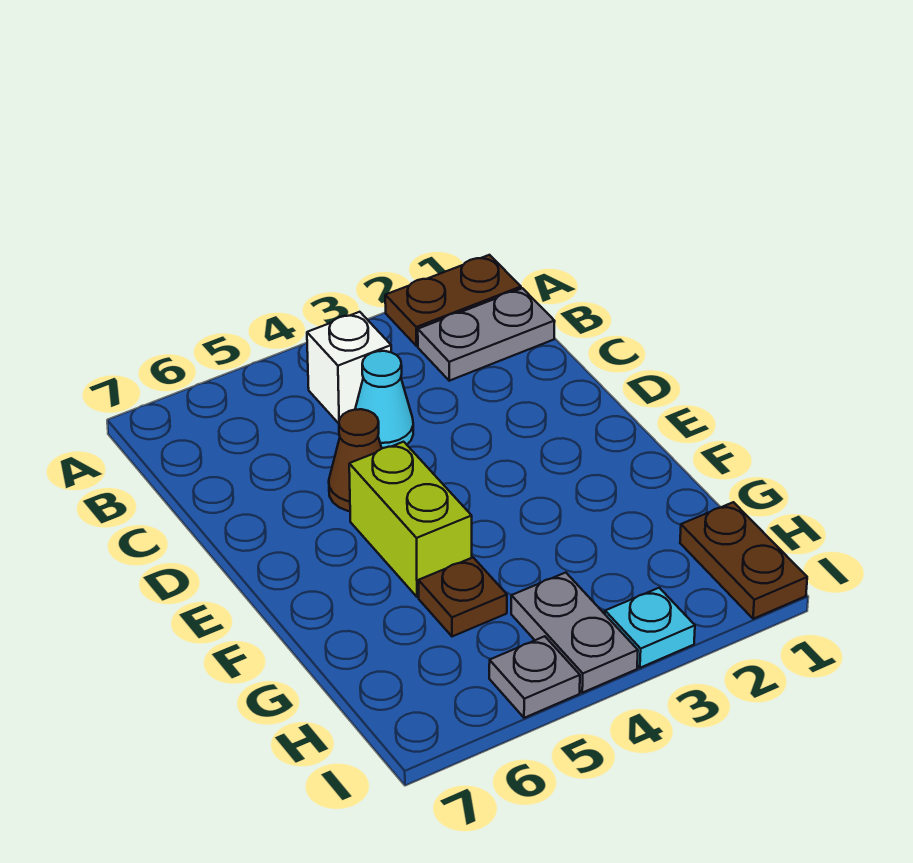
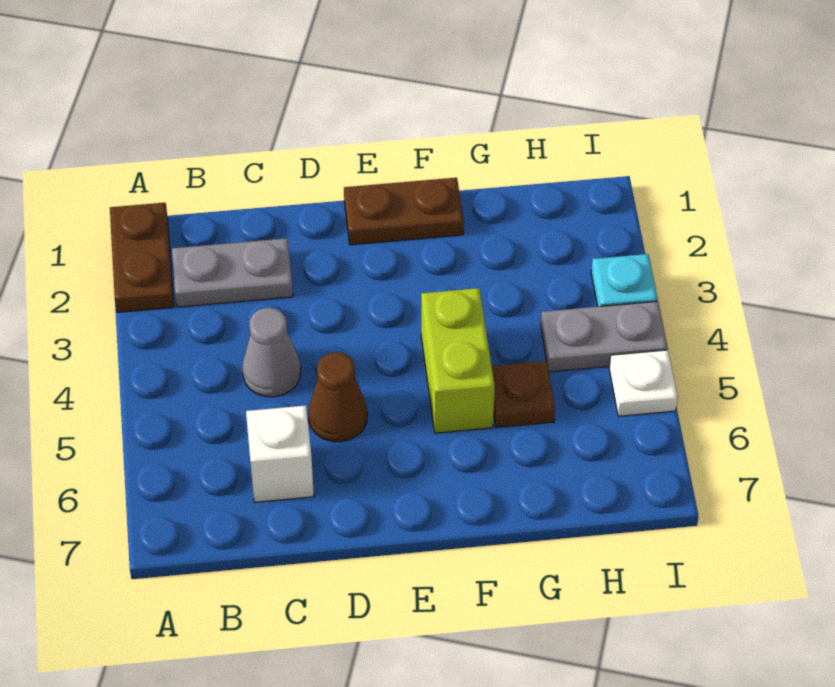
grey 1x2 plate [418,288,555,381] -> grey 1x2 plate turned to [172,238,293,307]
white 1x1 brick [307,312,391,423] -> white 1x1 brick moved to [246,405,314,502]
cyan 1x1 cone [355,351,413,448] -> grey 1x1 cone [242,308,301,397]
lime 1x2 brick [349,442,472,597] -> lime 1x2 brick turned to [421,288,495,433]
brown 1x2 plate [680,502,807,619] -> brown 1x2 plate moved to [344,178,464,245]
grey 1x1 plate [489,636,580,718] -> white 1x1 plate [609,350,678,416]

